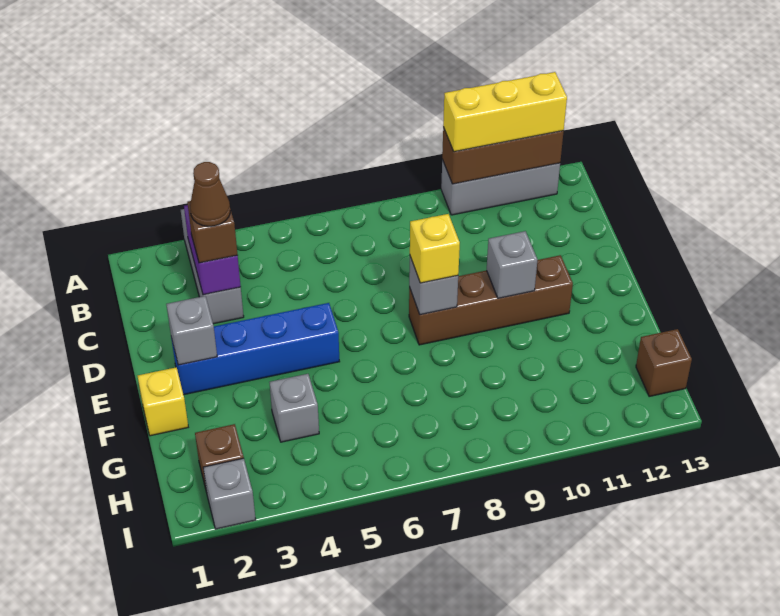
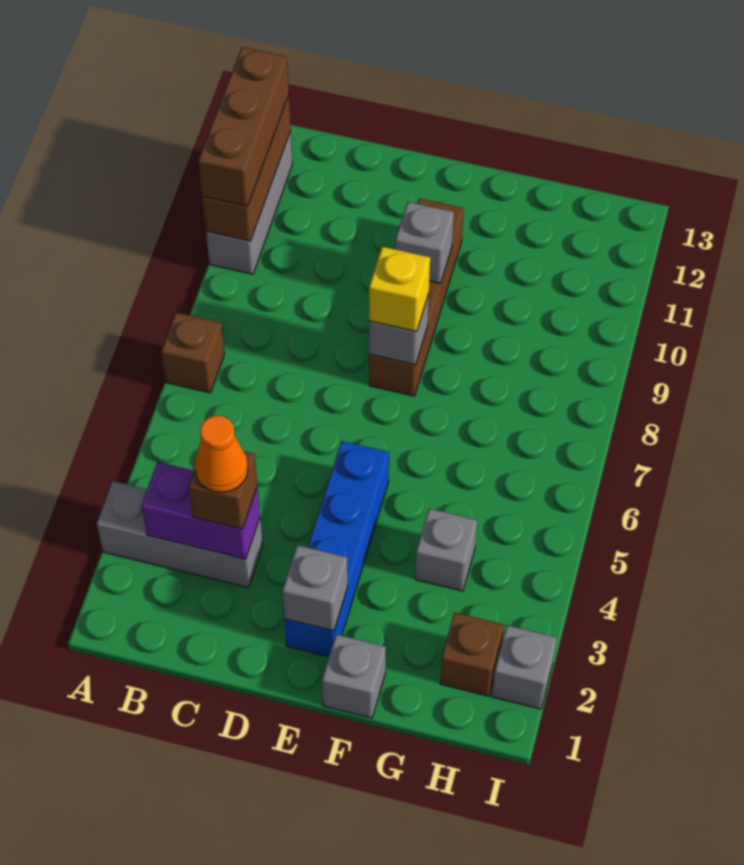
yellow 1x3 brick [443,72,567,152] -> brown 1x3 brick [198,47,289,206]
brown 1x1 cone [190,162,230,226] -> orange 1x1 cone [195,416,248,493]
yellow 1x1 brick [138,367,188,436] -> grey 1x1 brick [322,634,386,718]
brown 1x1 brick [636,329,692,396] -> brown 1x1 brick moved to [161,313,224,393]

